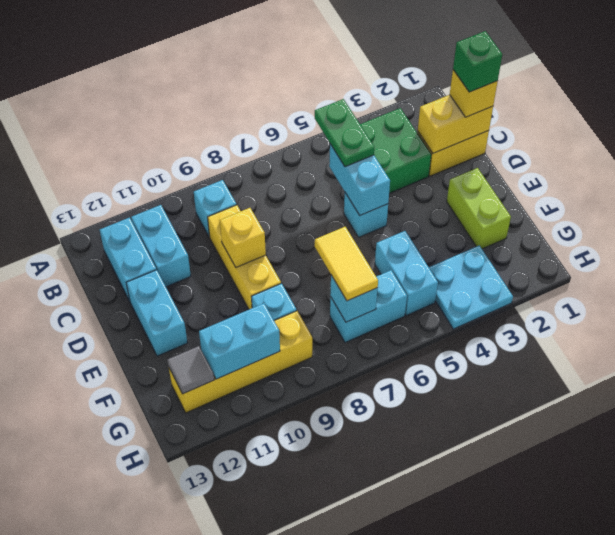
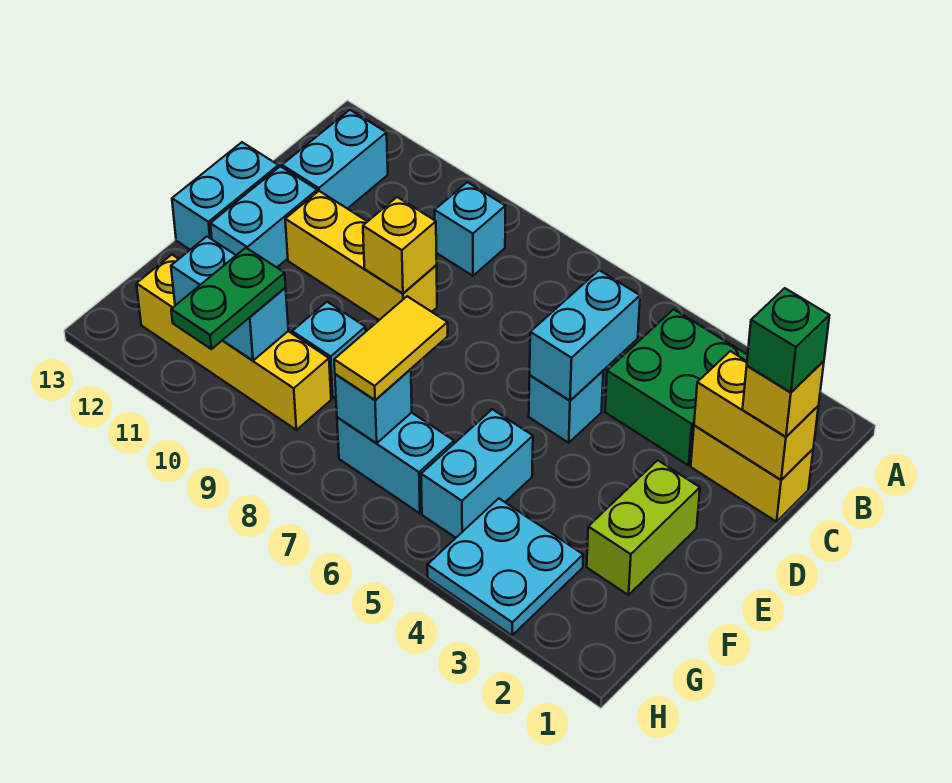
green 1x2 plate [315,99,375,167] -> green 1x2 plate moved to [171,248,286,349]
cyan 1x2 brick [131,205,191,287] -> cyan 1x2 brick moved to [172,142,279,250]
yellow 1x3 brick [208,205,281,309] -> yellow 1x3 brick turned to [285,191,437,320]
grey 1x1 tile [168,346,214,394] -> none

